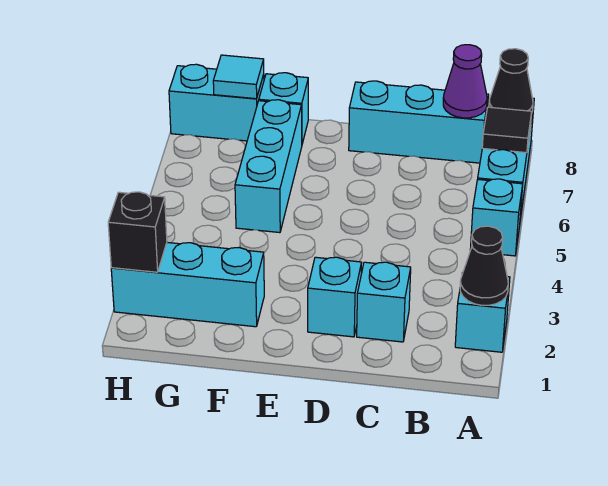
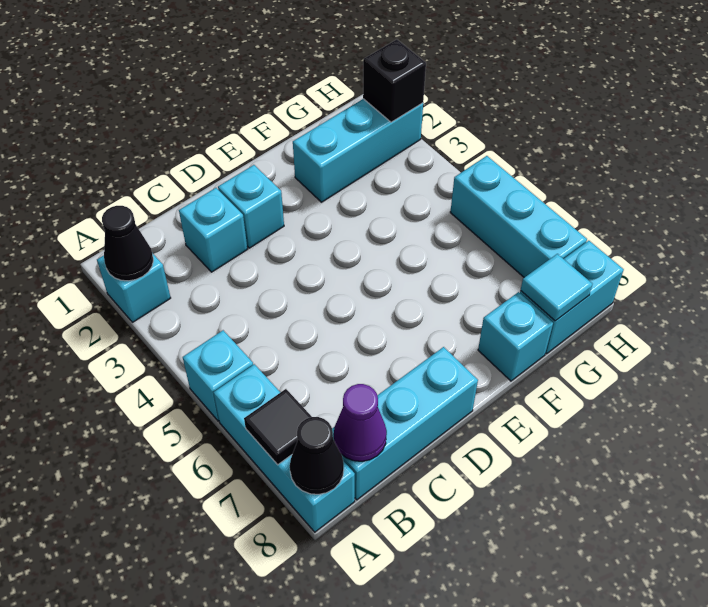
cyan 1x3 brick [235,100,302,233] -> cyan 1x3 brick moved to [450,156,587,278]

